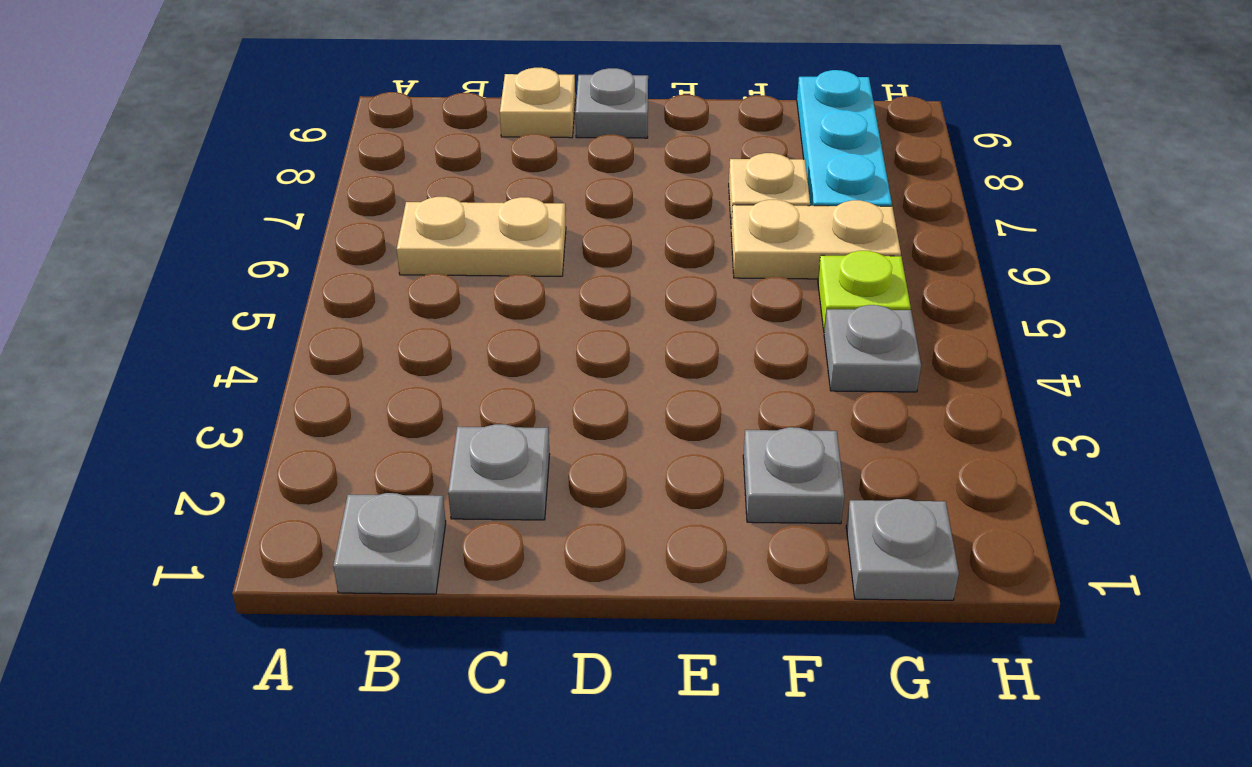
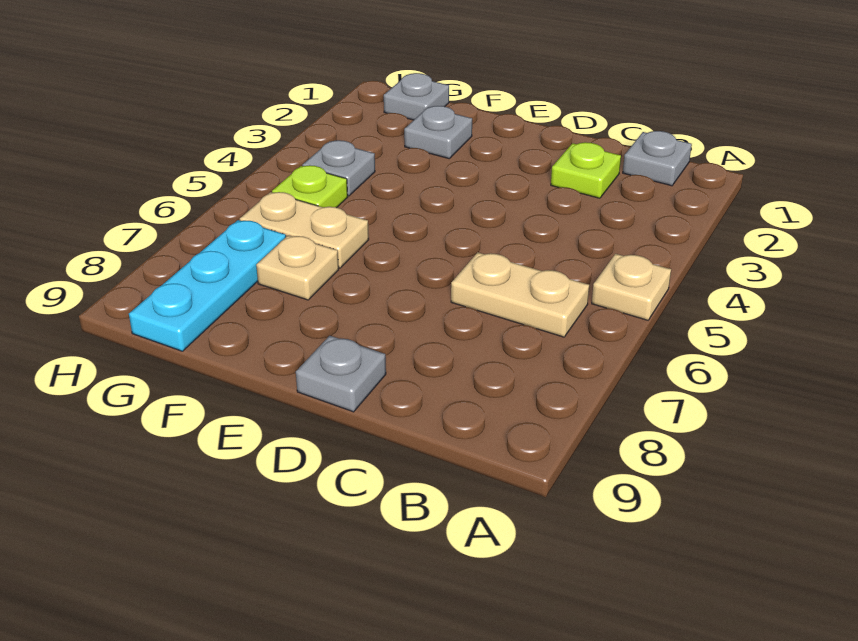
grey 1x1 plate [448,424,550,520] -> lime 1x1 plate [551,142,621,198]
tan 1x1 plate [500,68,575,138] -> tan 1x1 plate moved to [592,254,671,320]

